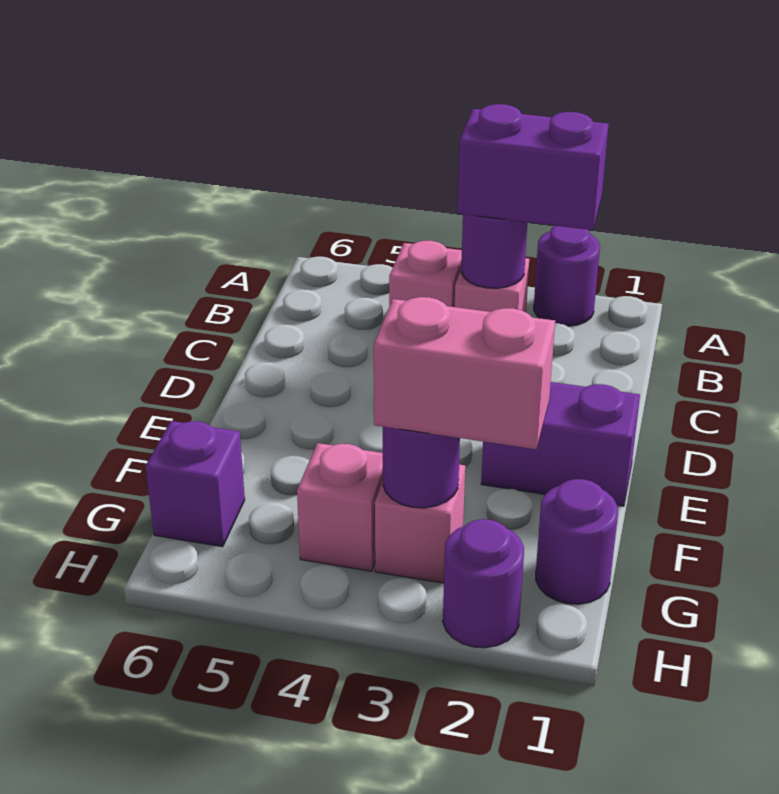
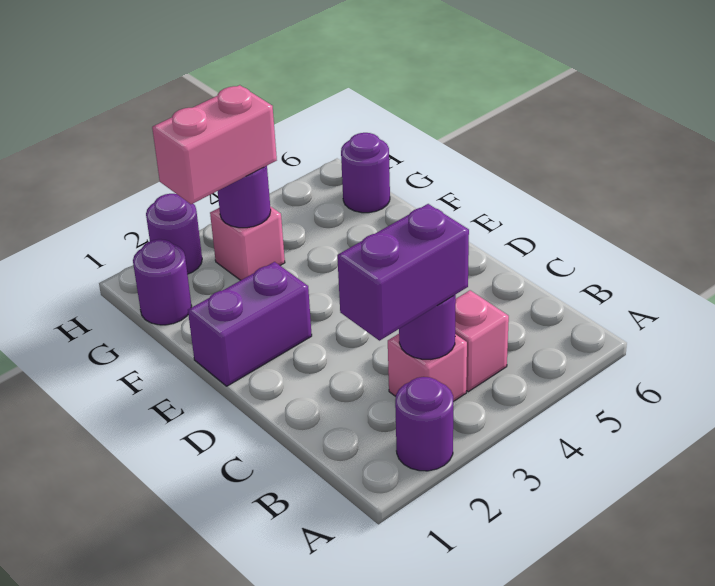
pink 1x1 brick [297,443,383,571] -> none
purple 1x1 brick [146,421,245,547] -> purple 1x1 round brick [341,133,390,213]

